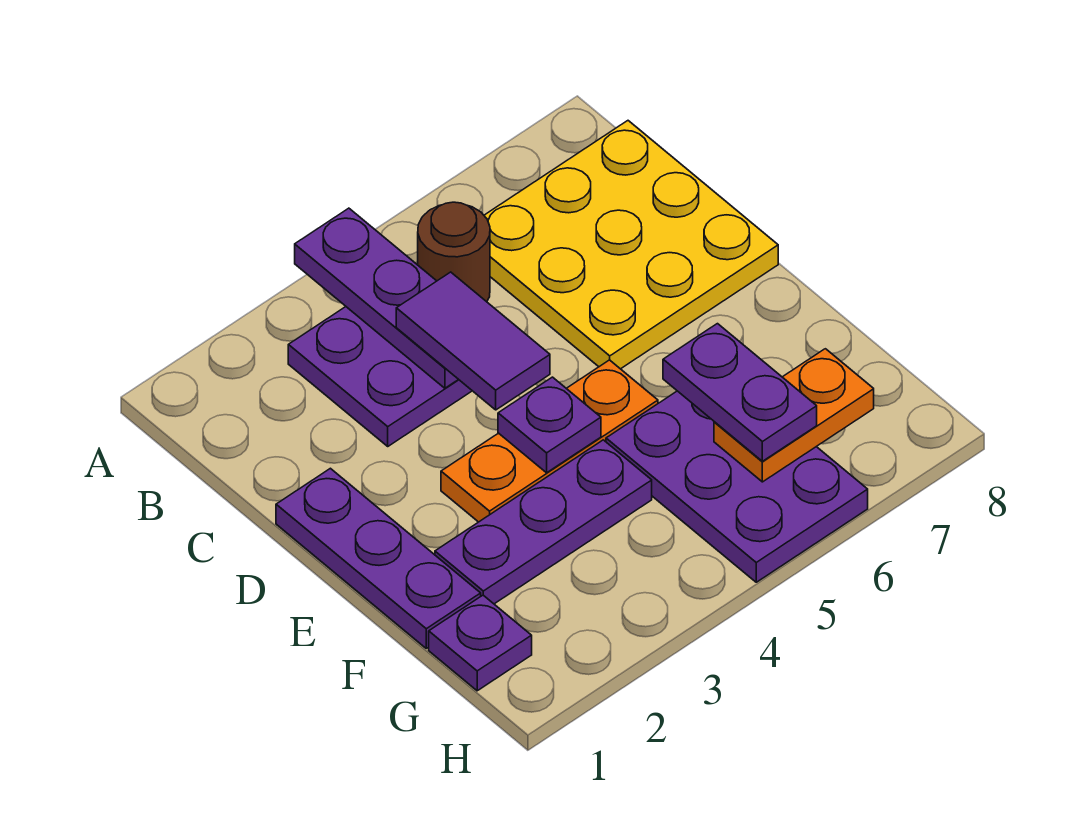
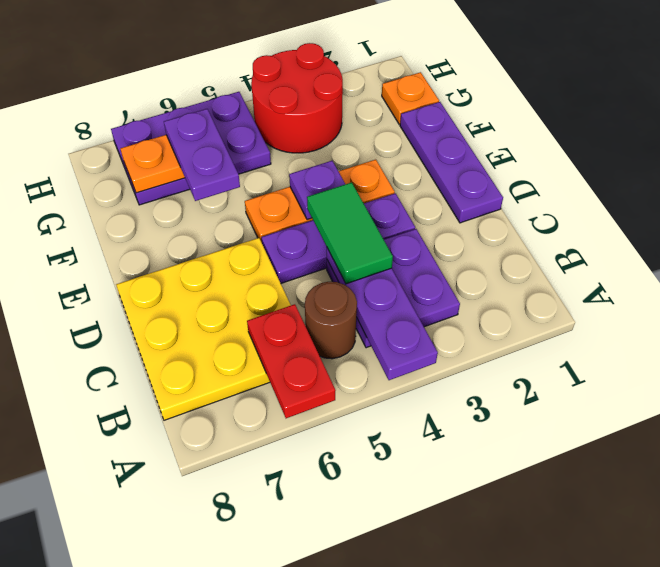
none -> red 1x2 plate [247,304,336,418]
purple 1x2 tile [396,272,550,410] -> green 1x2 tile [307,182,393,284]
purple 1x3 plate [435,440,652,604] -> purple 1x3 plate moved to [262,193,415,283]
purple 2x3 plate [606,391,868,582] -> purple 2x3 plate turned to [111,92,271,205]
purple 1x1 plate [429,595,532,691] -> orange 1x1 plate [382,72,439,124]
none -> red 2x2 round brick [251,43,343,153]

